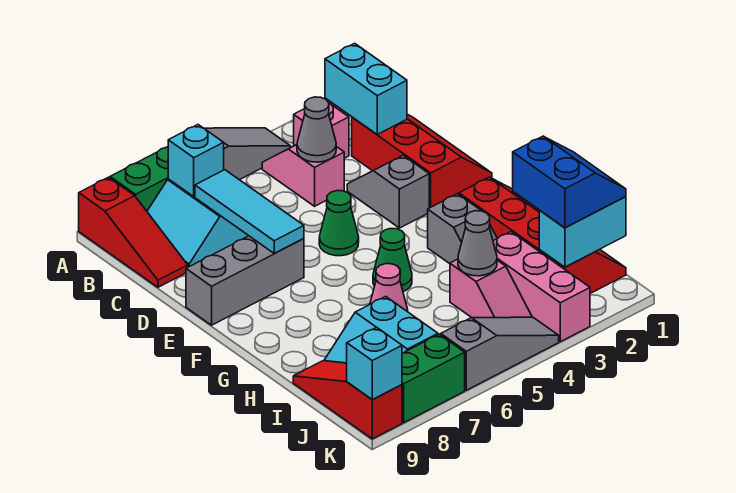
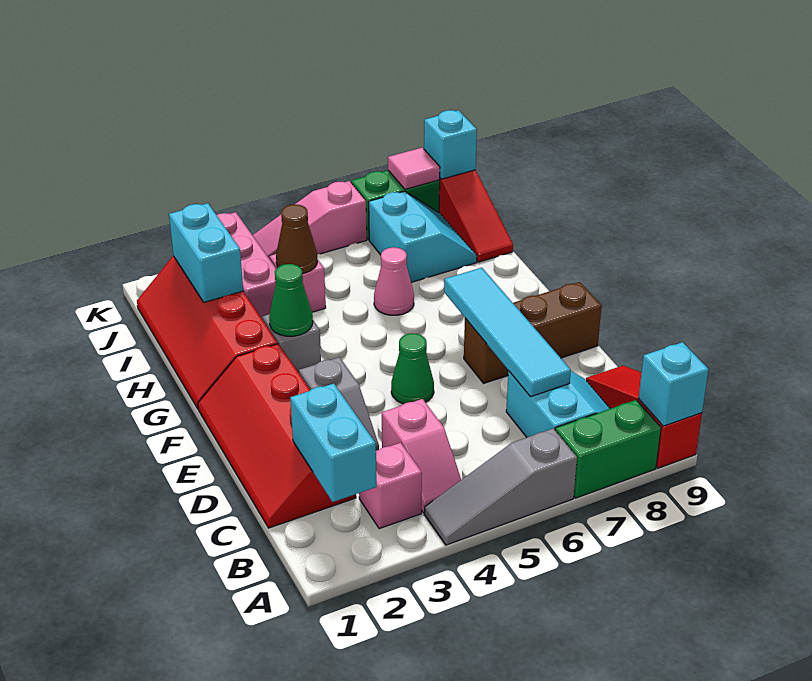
cyan 1x1 brick [168,125,224,196] -> cyan 1x1 brick moved to [638,342,709,426]
red 2x3 slope [352,114,492,208] -> red 2x4 slope [198,344,356,528]
grey 1x1 cone [297,97,336,162] -> none
cyan 1x3 tile [195,170,304,253] -> cyan 1x4 tile [444,268,571,397]
grey 1x3 brick [186,236,304,325] -> brown 1x3 brick [464,282,602,383]
green 1x1 cone [373,228,412,292] -> green 1x1 cone moved to [269,264,313,336]
blue 2x2 slope [513,136,626,228] -> none
grey 1x1 cone [458,211,497,276] -> brown 1x1 cone [276,204,317,273]
cyan 1x2 brick [539,197,626,267] -> cyan 1x2 brick turned to [169,203,243,302]
grey 1x3 slope [441,317,559,390] -> pink 1x3 slope [253,181,367,257]
none -> pink 1x1 tile [388,148,440,189]

